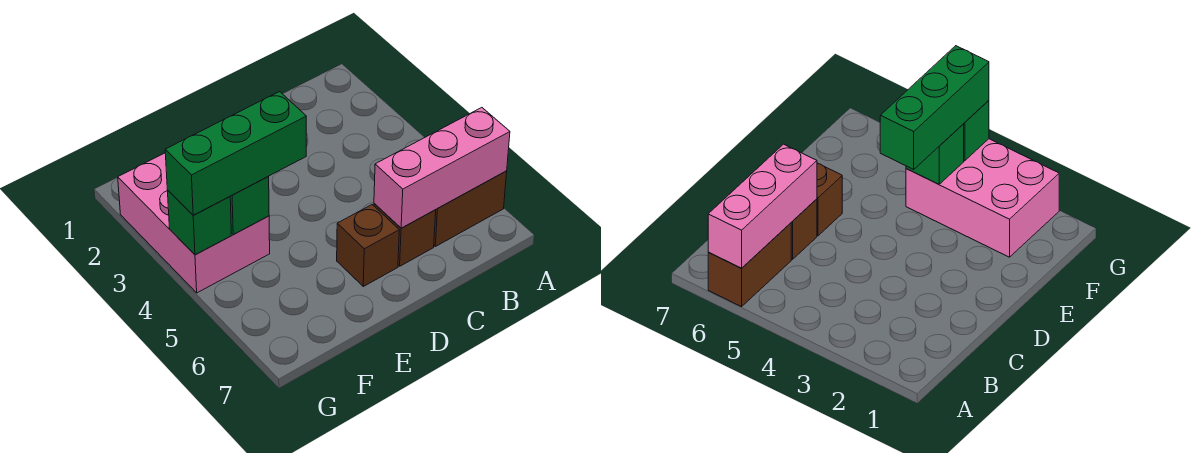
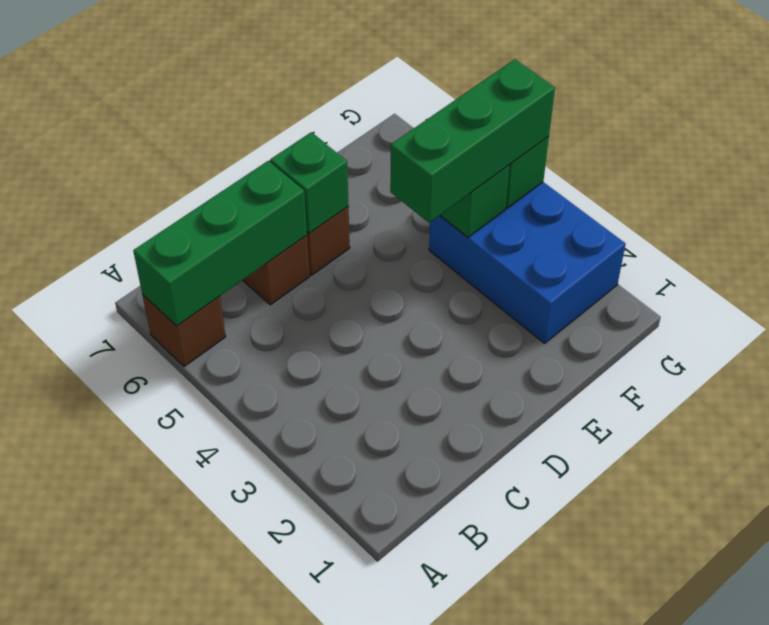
brown 1x2 brick [434,171,507,246] -> brown 1x1 brick [142,294,226,366]
pink 1x3 brick [374,108,510,228] -> green 1x3 brick [133,161,307,326]
none -> green 1x1 brick [270,133,349,233]
pink 2x3 brick [118,153,270,293] -> blue 2x3 brick [429,182,626,344]

